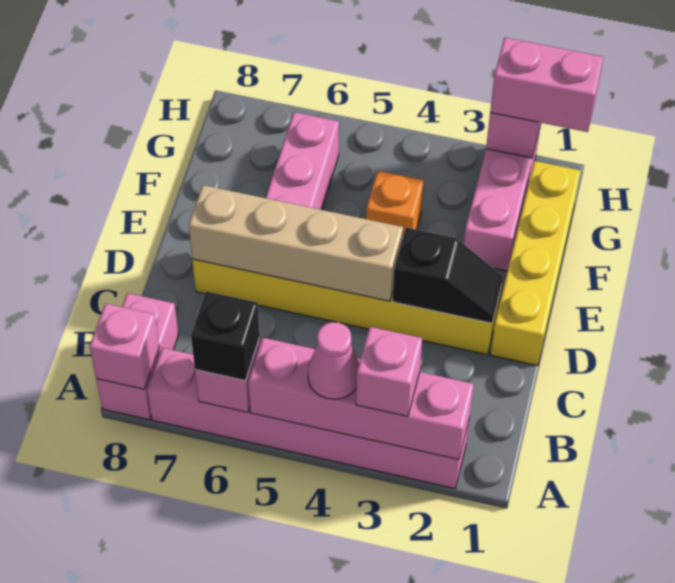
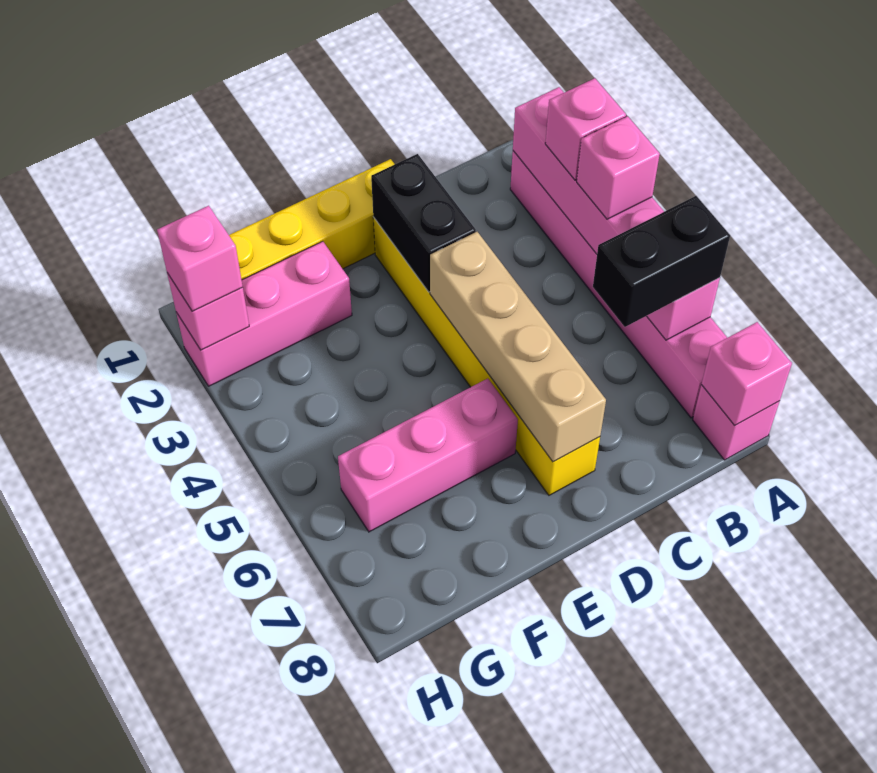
pink 1x1 cone [308,322,359,399] -> pink 1x1 brick [577,116,660,219]
black 1x1 brick [191,291,260,381] -> black 1x2 brick [593,196,730,327]
pink 1x2 brick [96,293,179,420] -> pink 1x1 brick [693,385,780,460]
black 1x2 slope [393,228,503,323] -> black 1x2 brick [371,154,476,292]
orange 1x1 brick [366,170,424,235] -> none
pink 1x2 brick [490,38,604,132] -> pink 1x1 brick [157,206,243,311]

